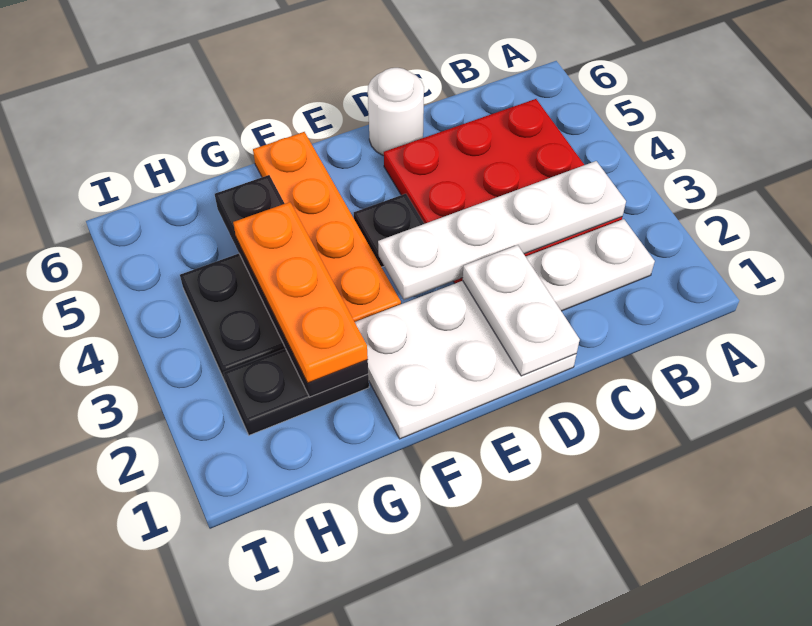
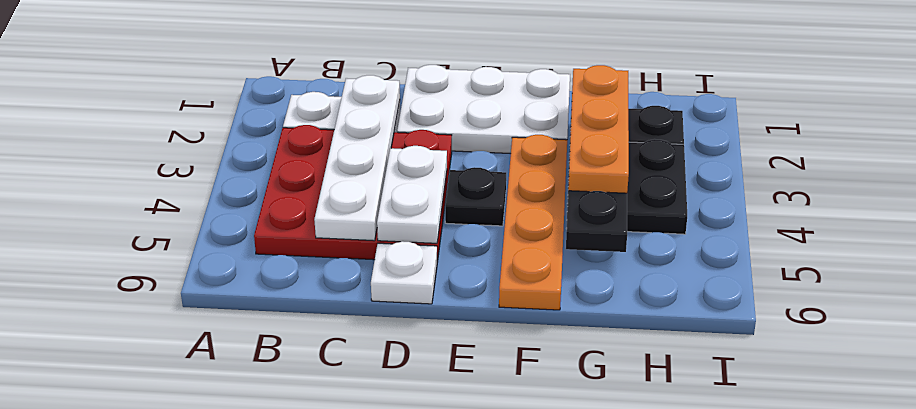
white 1x4 plate [378,161,626,300] -> white 1x4 plate turned to [314,75,400,241]
white 1x2 plate [463,245,580,376] -> white 1x2 plate moved to [377,146,447,243]
white 1x1 round brick [368,68,424,156] -> white 1x1 plate [371,241,437,304]

